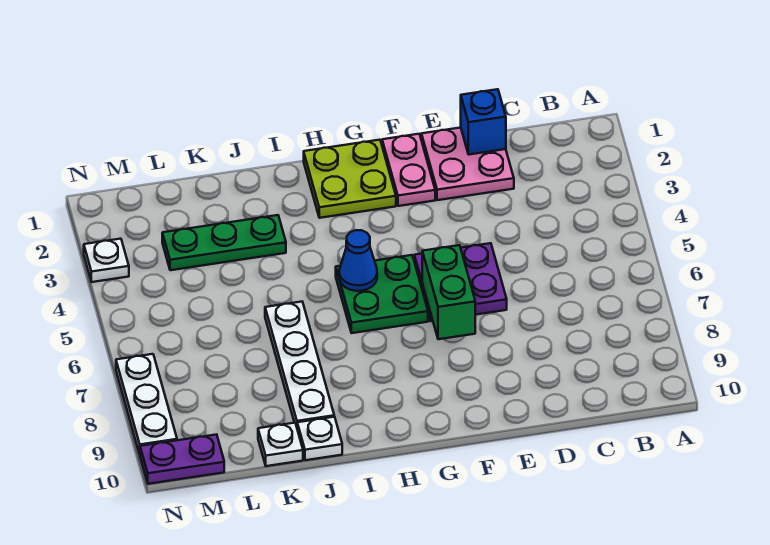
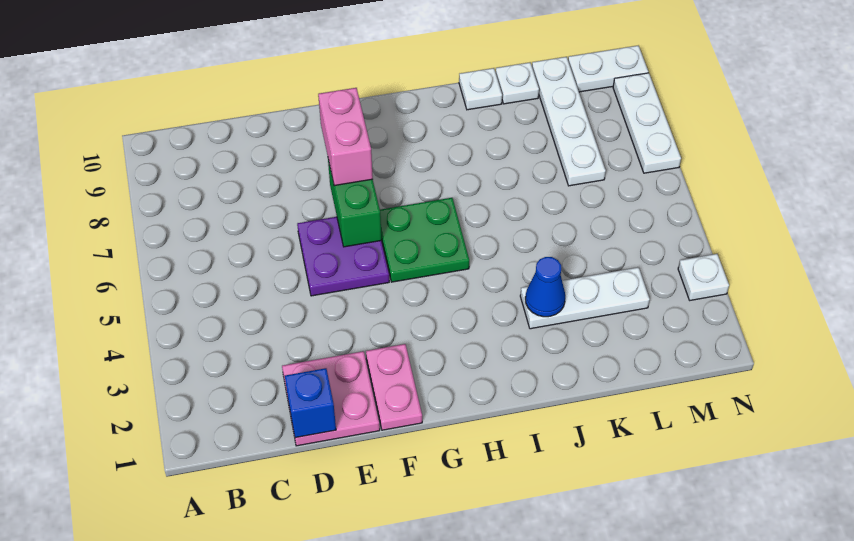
none -> pink 1x2 brick [318,88,373,186]
lime 2x2 plate [304,140,396,218] -> none
blue 1x1 cone [339,230,377,291] -> blue 1x1 cone moved to [525,257,565,317]
green 1x3 plate [162,215,286,270] -> white 1x3 plate [520,267,650,329]
white 1x4 plate [265,302,334,426] -> white 1x4 plate moved to [532,57,606,186]
purple 1x2 plate [140,434,224,484] -> white 1x2 plate [568,46,648,92]

